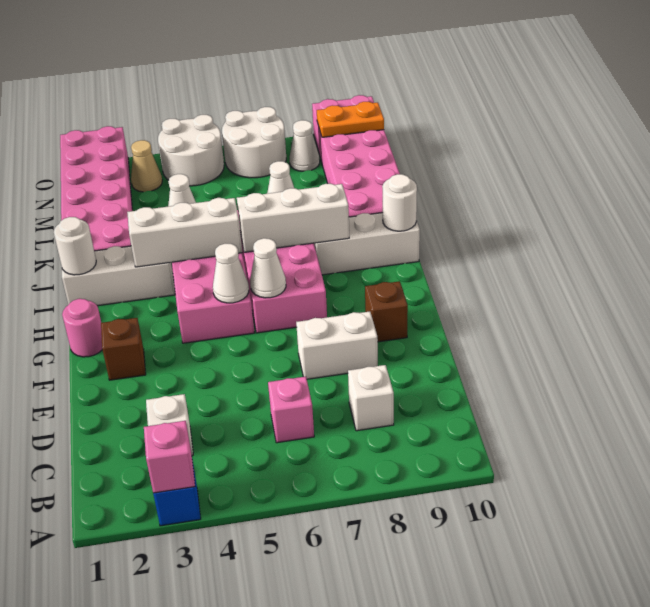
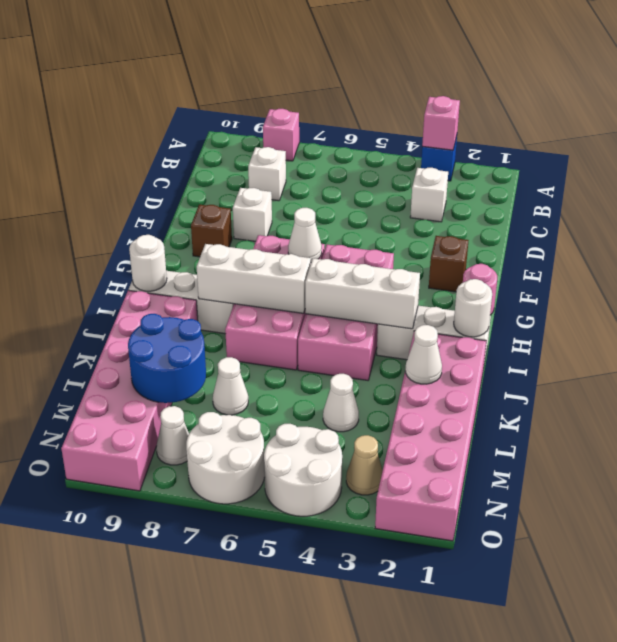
pink 1x1 brick [268,377,314,443] -> pink 1x1 brick moved to [263,109,299,161]
white 1x2 brick [296,311,378,379] -> white 1x1 brick [233,188,272,241]
white 1x1 cone [213,244,249,303] -> white 1x1 cone moved to [406,325,442,384]
none -> blue 2x2 round brick [128,314,206,403]
orange 1x2 plate [317,102,384,137] -> none

